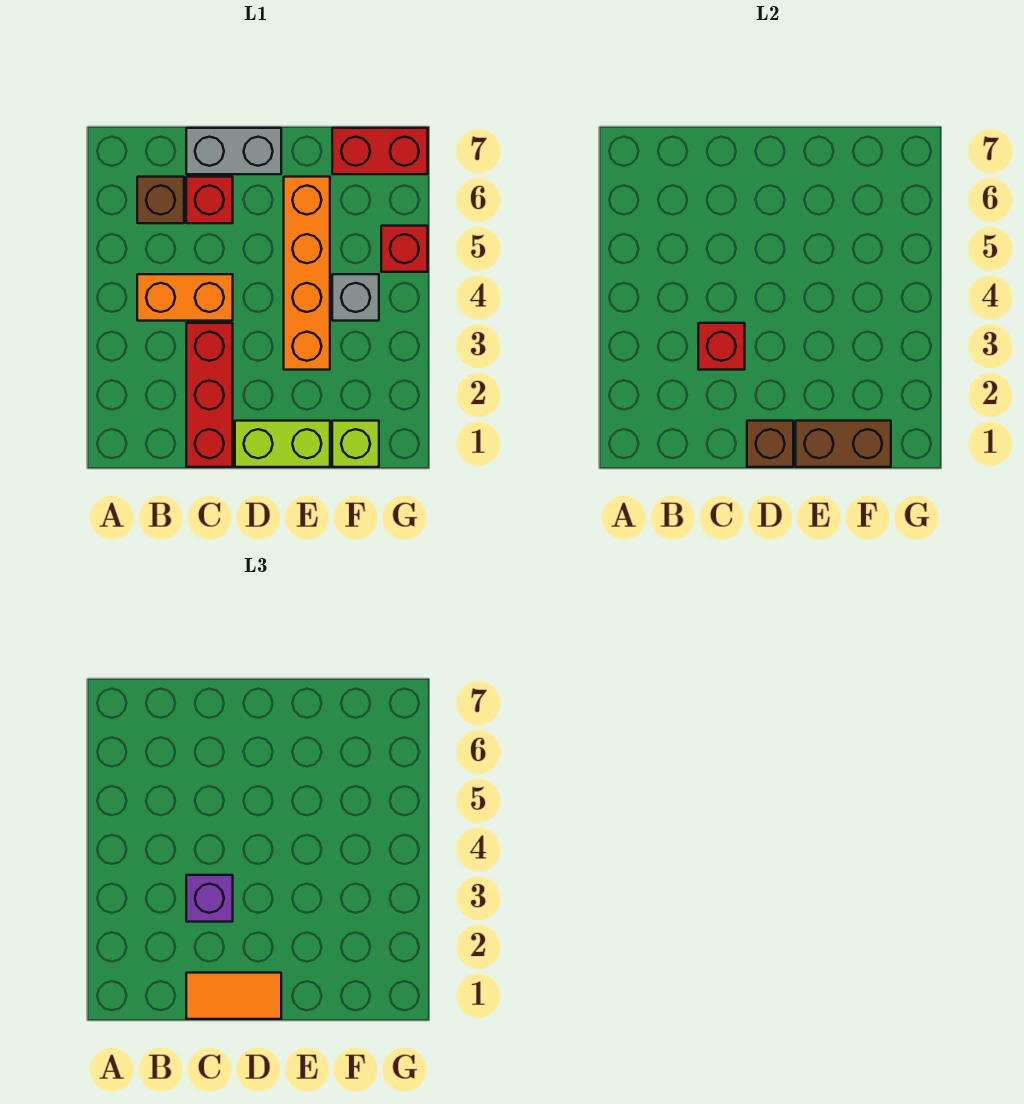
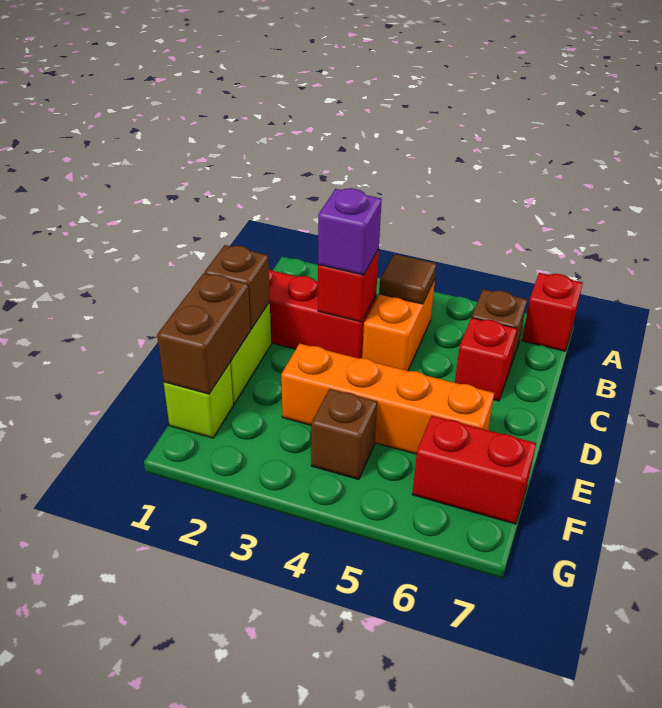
none -> brown 1x1 tile [379,254,437,304]
orange 1x2 tile [186,973,281,1019] -> none
grey 1x2 brick [186,128,281,174] -> none
grey 1x1 brick [332,274,379,321] -> brown 1x1 brick [311,389,377,480]
red 1x2 brick [332,128,428,174] -> red 1x2 brick turned to [412,416,536,524]
red 1x1 brick [381,226,428,272] -> red 1x1 brick moved to [522,273,583,351]

